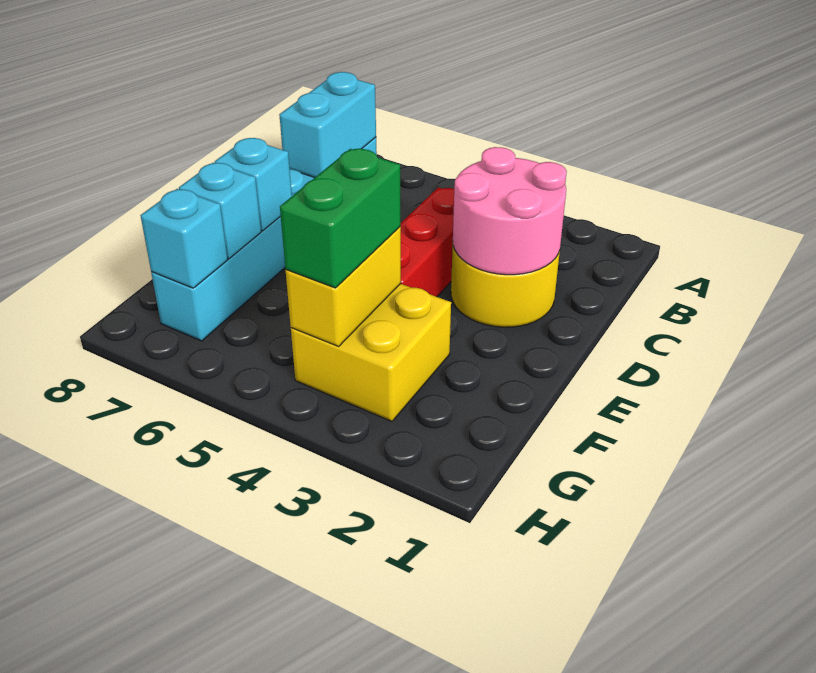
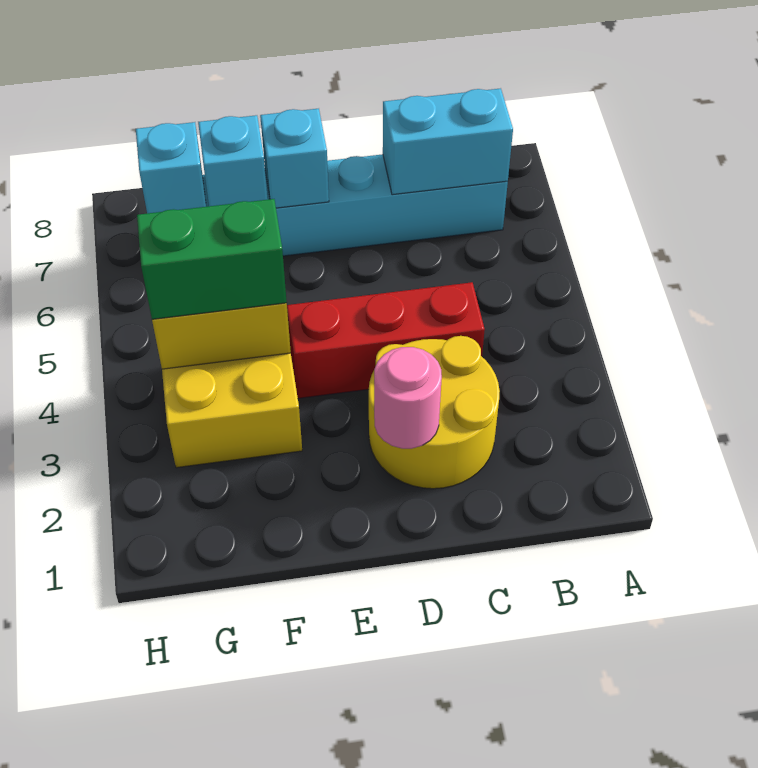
pink 2x2 round brick [453,147,567,275] -> pink 1x1 round brick [374,347,442,449]

